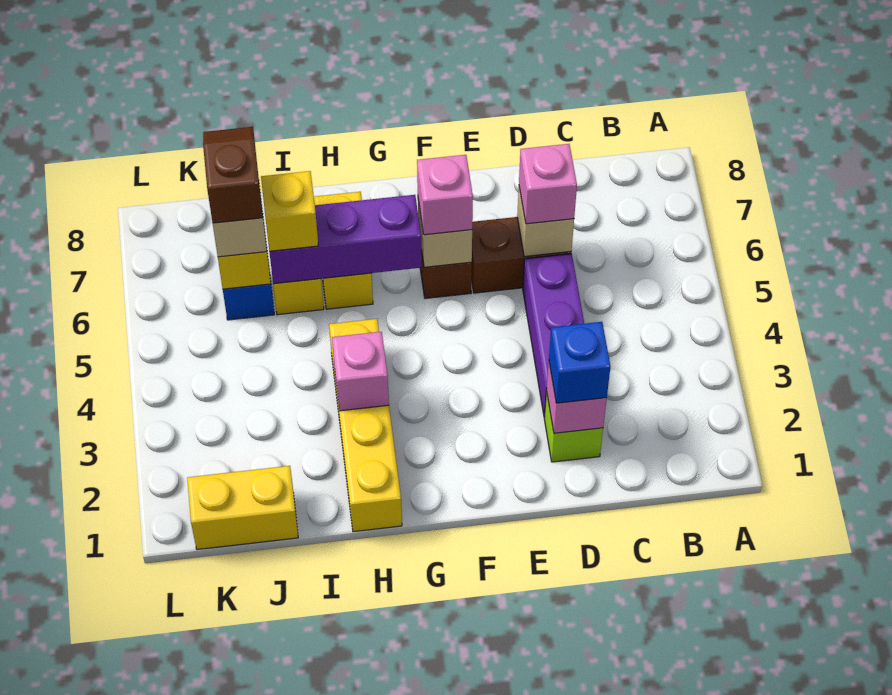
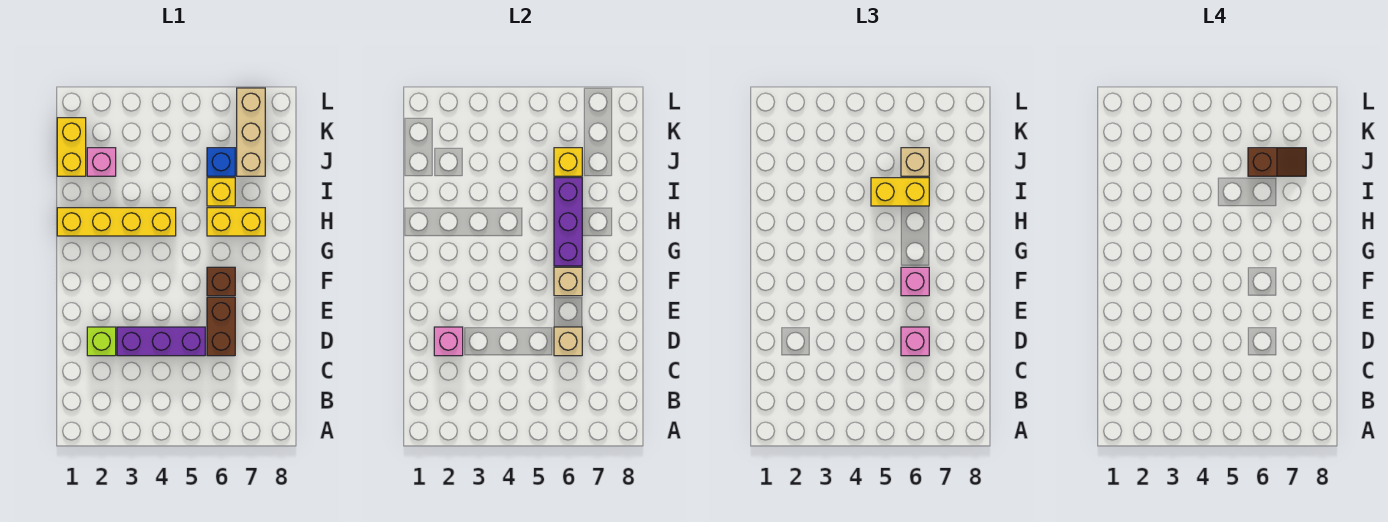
blue 1x1 brick [549,322,610,403] -> none
pink 1x1 brick [332,332,389,411] -> pink 1x1 brick moved to [87,148,116,176]
yellow 1x1 brick [261,171,318,251] -> yellow 1x2 brick [871,178,929,206]
none -> tan 1x3 brick [237,88,265,176]

